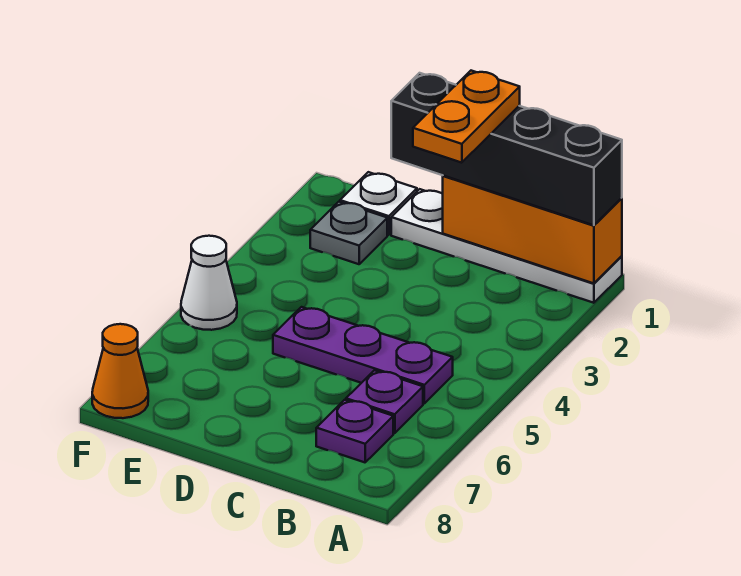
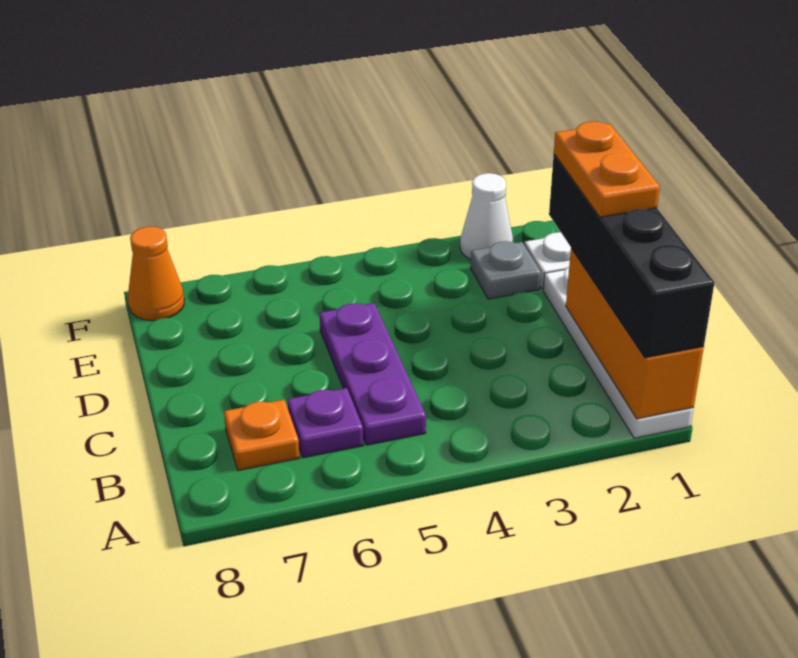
purple 1x1 plate [316,400,393,462] -> orange 1x1 plate [224,400,300,471]
orange 1x2 plate [413,71,520,163] -> orange 1x2 plate turned to [554,121,660,217]
white 1x1 cone [181,236,237,330] -> white 1x1 cone moved to [460,173,513,260]

